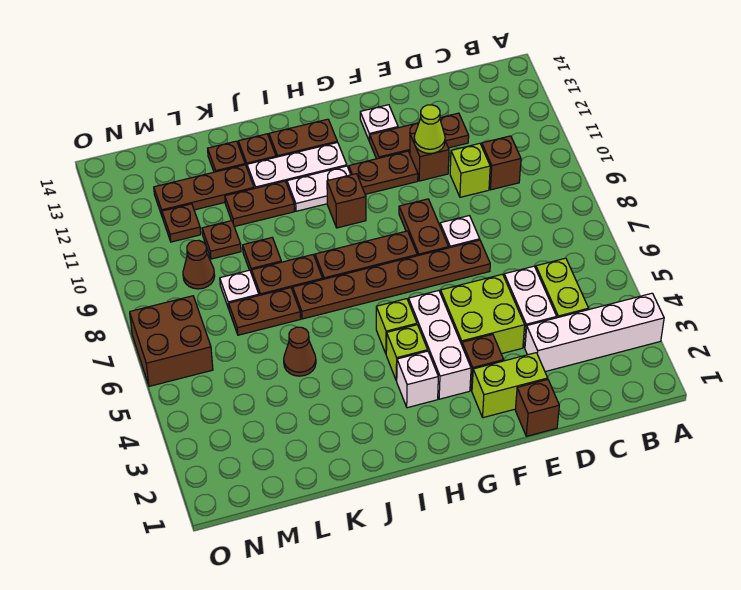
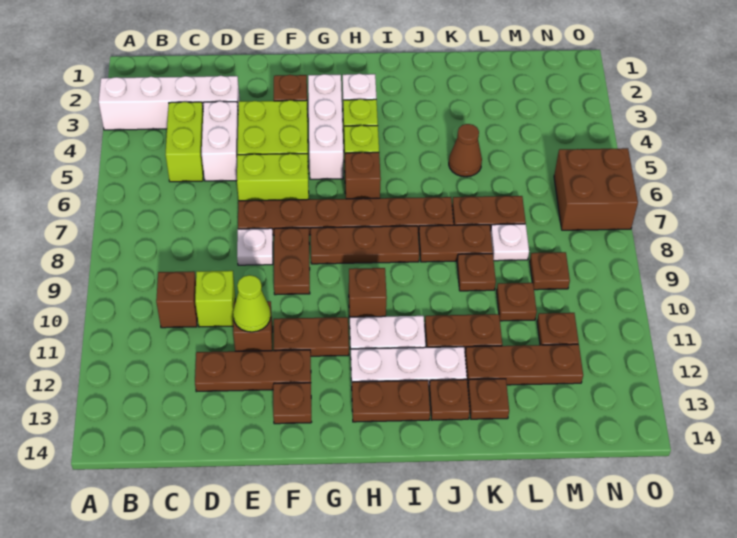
brown 1x1 brick [515,380,559,436] -> brown 1x1 brick moved to [345,152,381,199]
lime 1x2 brick [472,353,548,418] -> lime 1x2 brick moved to [237,154,309,201]
white 1x1 plate [360,105,398,141] -> brown 1x1 plate [273,383,311,424]
brown 1x1 cone [183,240,215,289] -> brown 1x1 plate [530,252,570,290]

